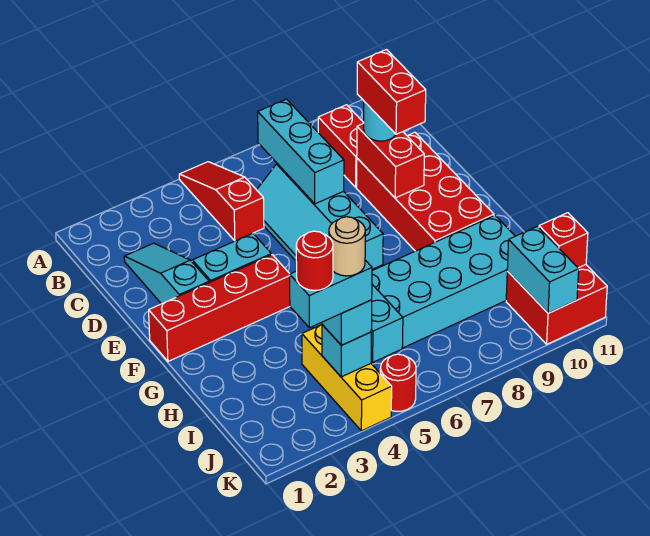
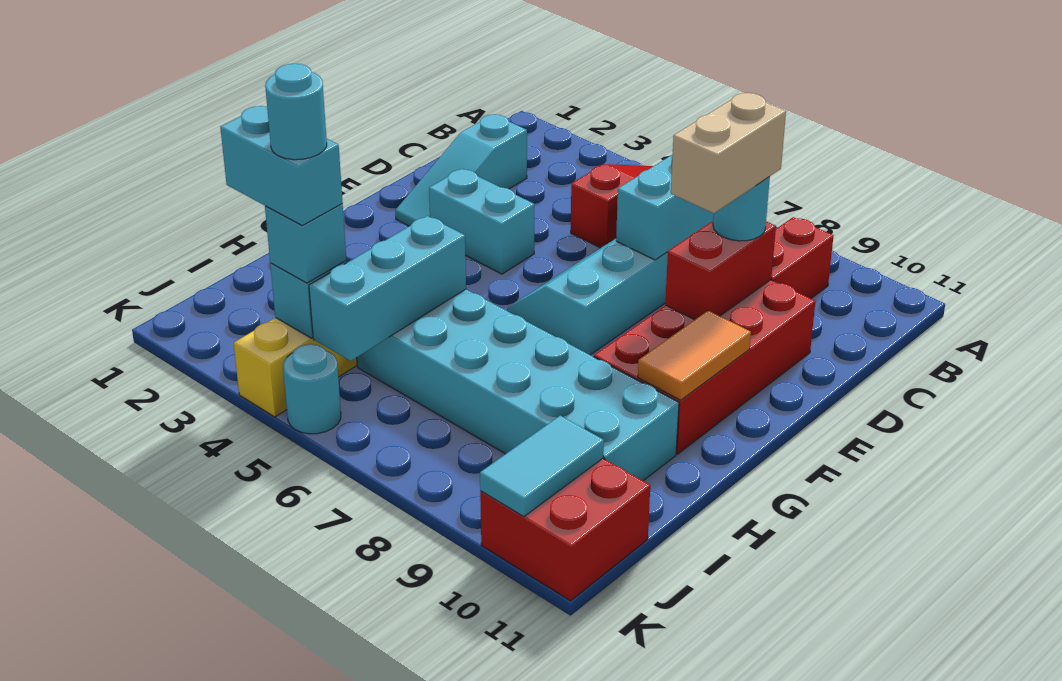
cyan 1x3 slope [124,243,209,304] -> cyan 1x3 slope turned to [395,114,527,226]
red 1x2 brick [357,50,426,134] -> tan 1x2 brick [671,93,786,213]
red 1x4 brick [149,255,290,361] -> none
none -> orange 1x2 tile [638,311,751,400]
red 1x1 round brick [296,231,333,290] -> none
tan 1x1 round brick [329,217,365,276] -> cyan 1x1 round brick [265,64,327,160]
cyan 1x2 brick [507,226,579,313] -> cyan 1x2 tile [480,416,604,517]
red 1x1 brick [539,213,588,268] -> none
red 1x1 round brick [380,354,416,411] -> cyan 1x1 round brick [283,344,341,434]

